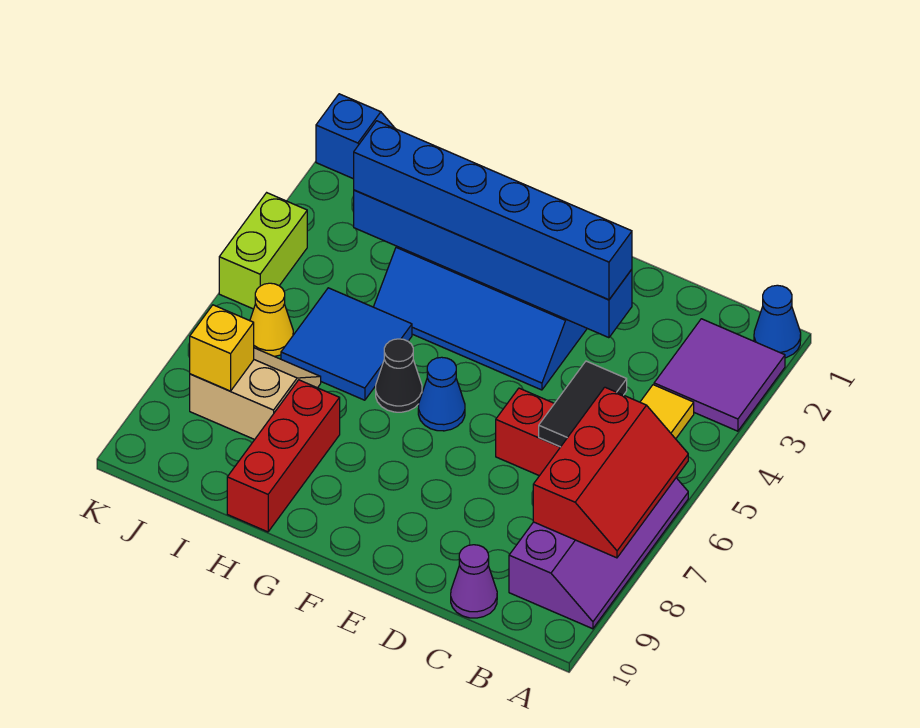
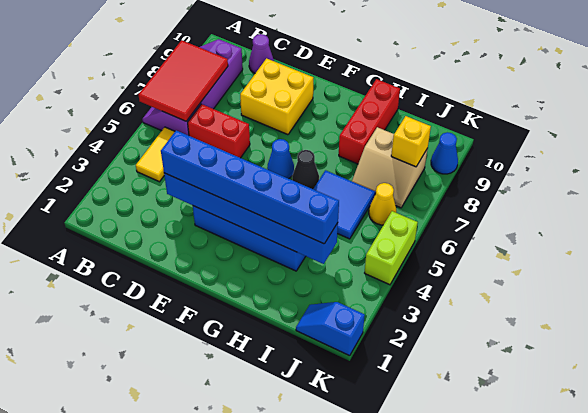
blue 1x1 cone [754,285,801,358] -> blue 1x1 cone moved to [431,132,458,174]
purple 2x2 tile [654,319,785,431] -> none
red 2x3 slope [533,387,688,558] -> red 2x3 tile [139,40,228,121]
black 1x2 tile [539,361,627,447] -> none
none -> yellow 2x2 brick [240,58,313,135]

